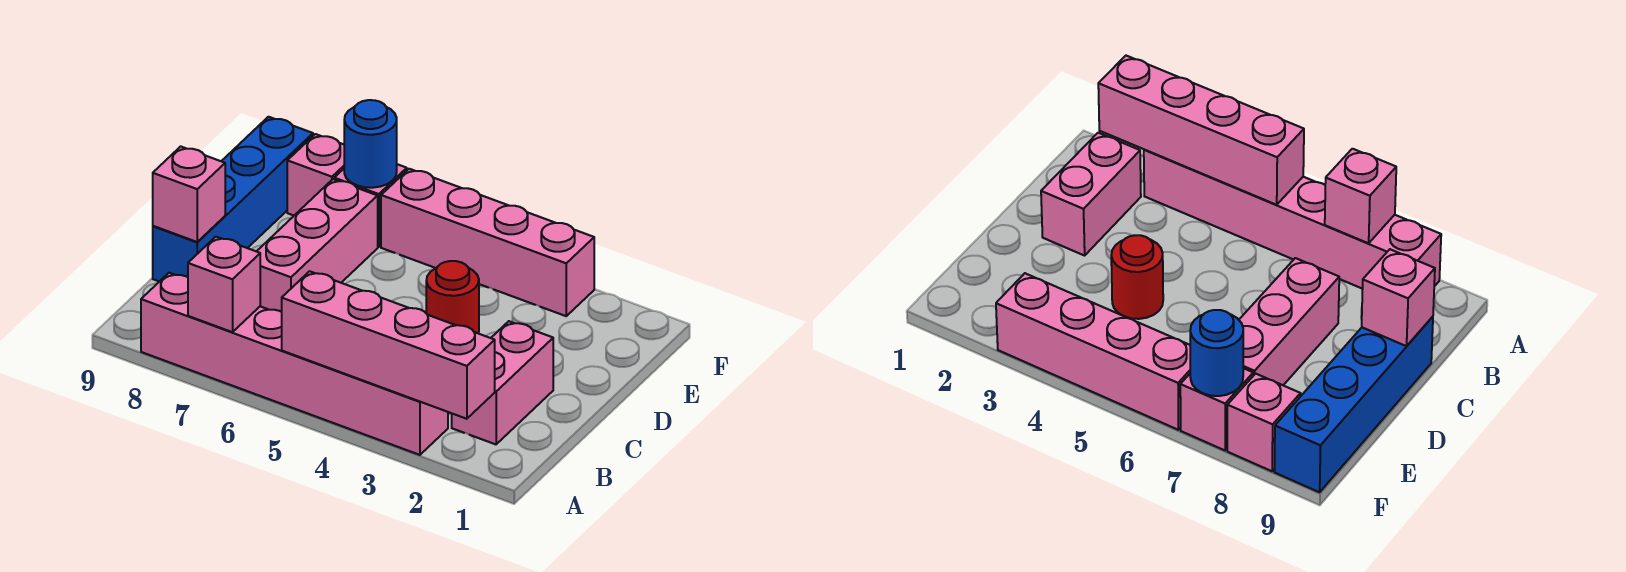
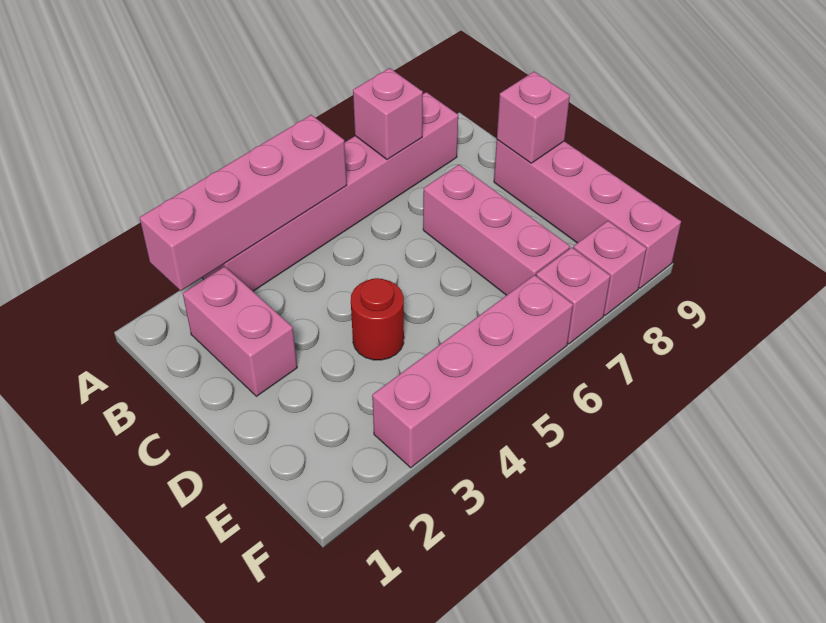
blue 1x4 brick [153,117,313,282] -> pink 1x4 brick [494,140,681,288]
blue 1x1 round brick [344,100,397,188] -> none

